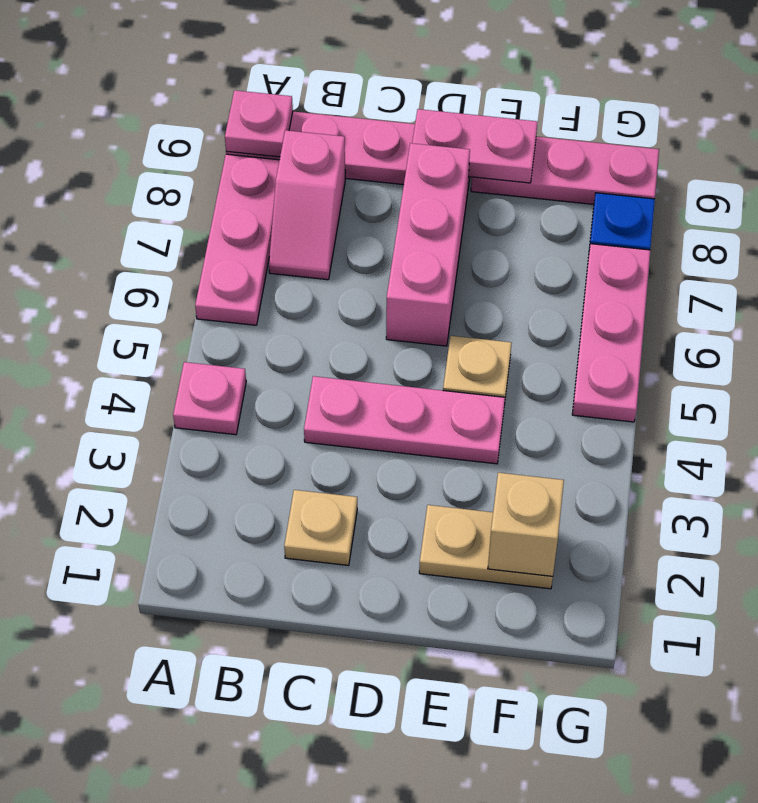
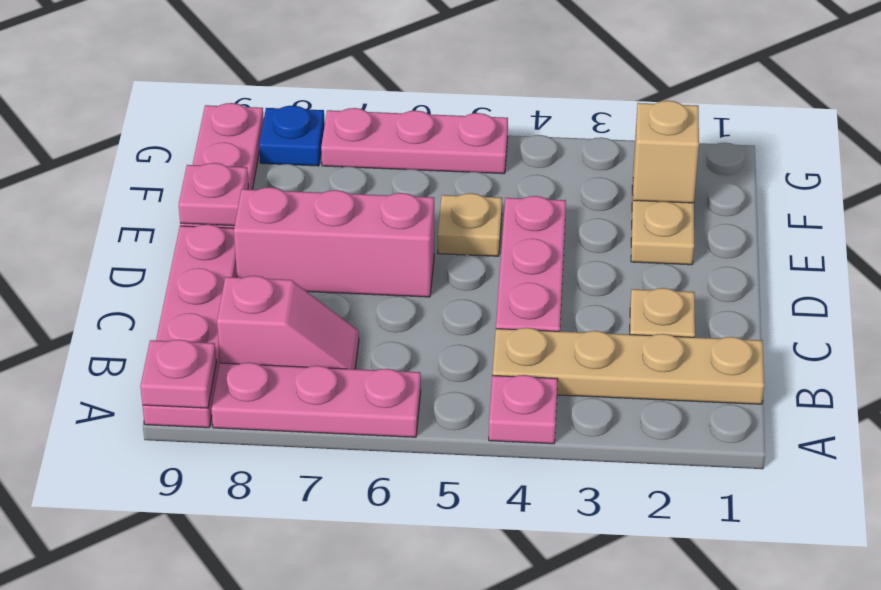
none -> tan 1x4 plate [492,328,764,404]
pink 1x2 plate [412,109,537,183] -> pink 1x1 plate [179,163,248,226]

